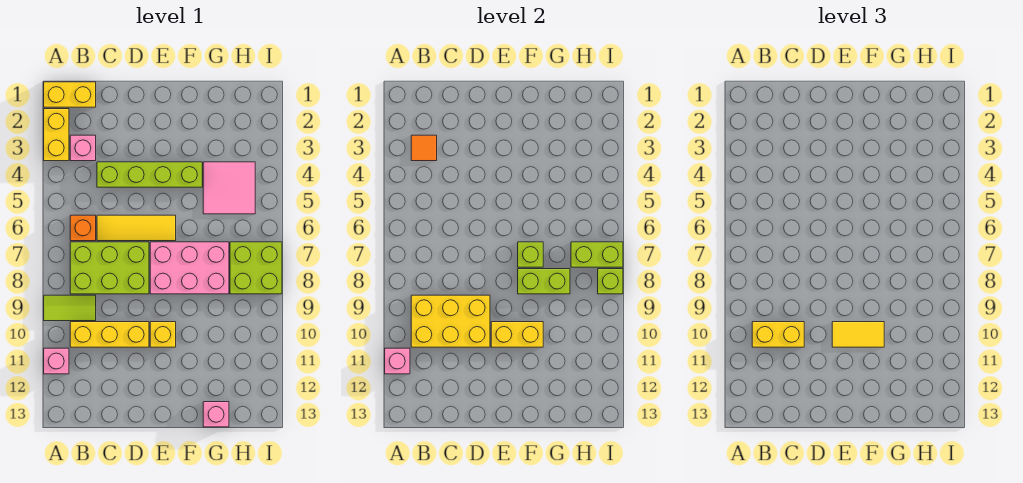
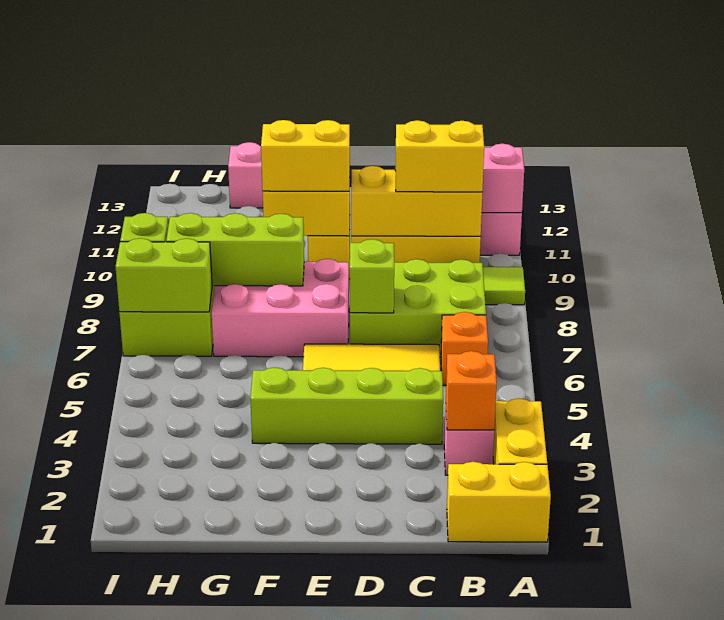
orange 1x1 tile [411,135,437,161] -> orange 1x1 brick [446,351,497,430]
yellow 2x3 brick [411,295,490,347] -> yellow 1x3 brick [351,166,482,236]
yellow 1x2 tile [832,322,884,347] -> yellow 1x2 brick [261,120,350,191]
lime 1x1 brick [518,242,543,267] -> lime 1x1 brick moved to [350,239,394,313]
lime 1x2 brick [518,269,570,294] -> lime 1x3 brick [166,213,304,286]
pink 2x2 tile [203,162,255,214] -> none

